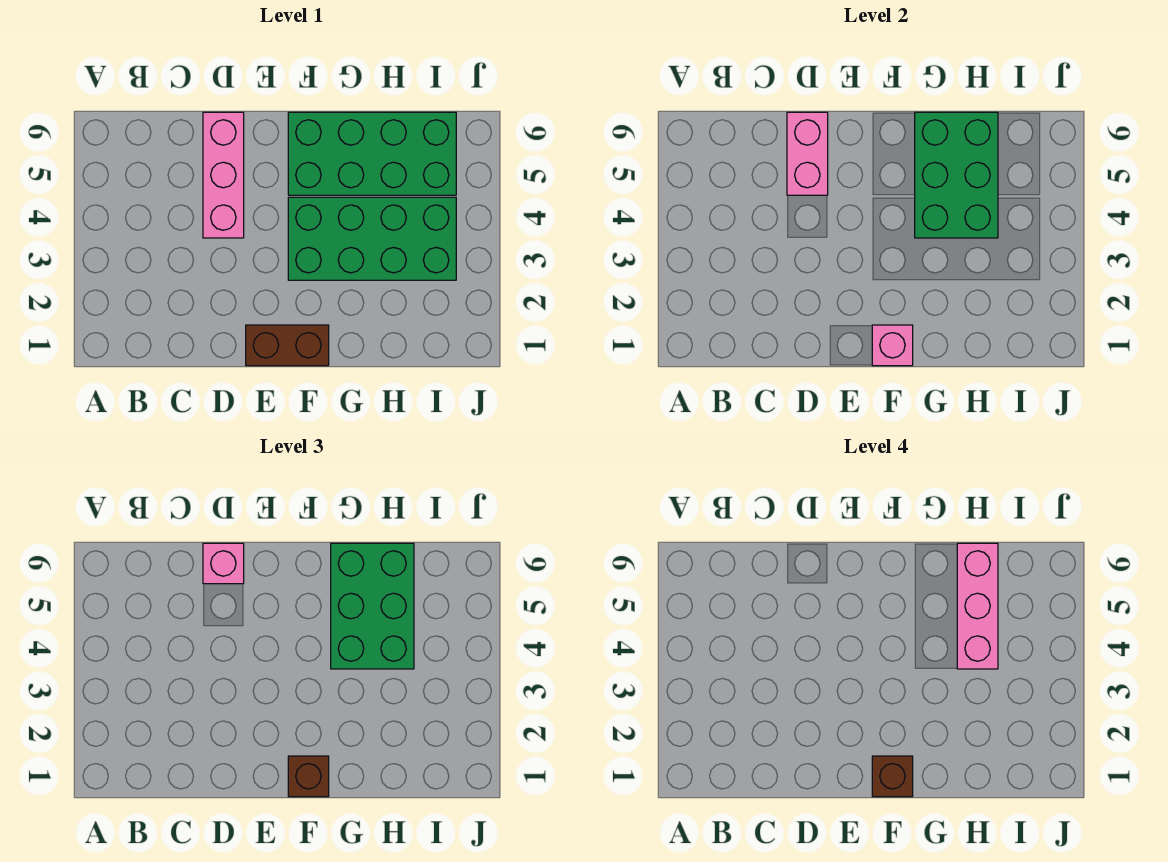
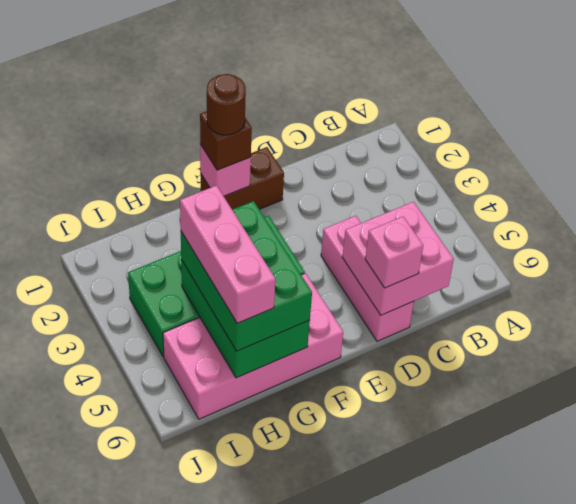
pink 1x2 brick [787,112,828,195] -> pink 2x2 brick [342,202,454,315]
brown 1x1 brick [872,756,913,797] -> brown 1x1 round brick [207,74,246,135]
green 2x4 brick [288,112,456,195] -> pink 2x4 brick [163,273,343,419]

